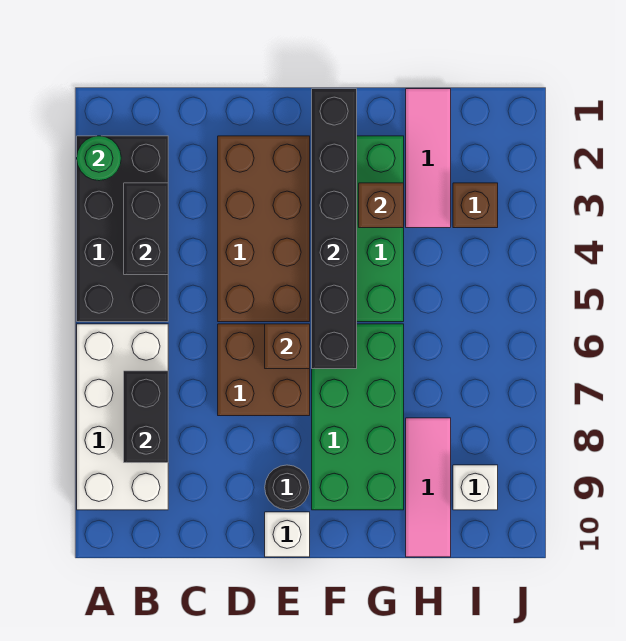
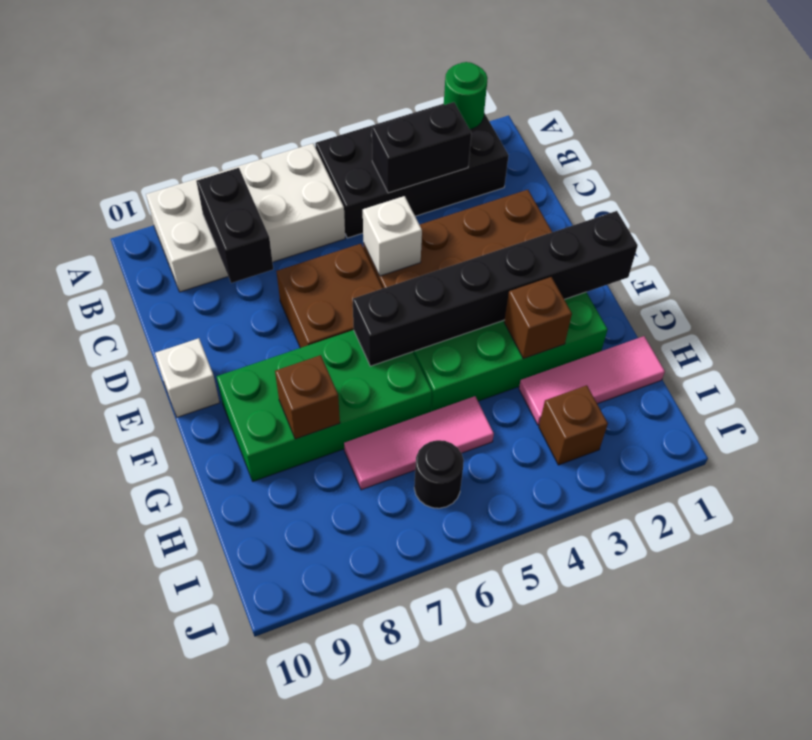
black 1x2 brick [124,371,168,463] -> black 1x2 brick turned to [196,168,273,283]
brown 1x1 brick [265,324,310,369] -> brown 1x1 brick moved to [275,355,340,439]
black 1x1 round brick [265,465,309,510] -> black 1x1 round brick moved to [414,440,464,508]
pink 1x3 tile [406,418,451,557] -> pink 1x3 tile moved to [344,396,494,490]
white 1x1 brick [453,465,498,510] -> white 1x1 brick moved to [363,196,422,276]

